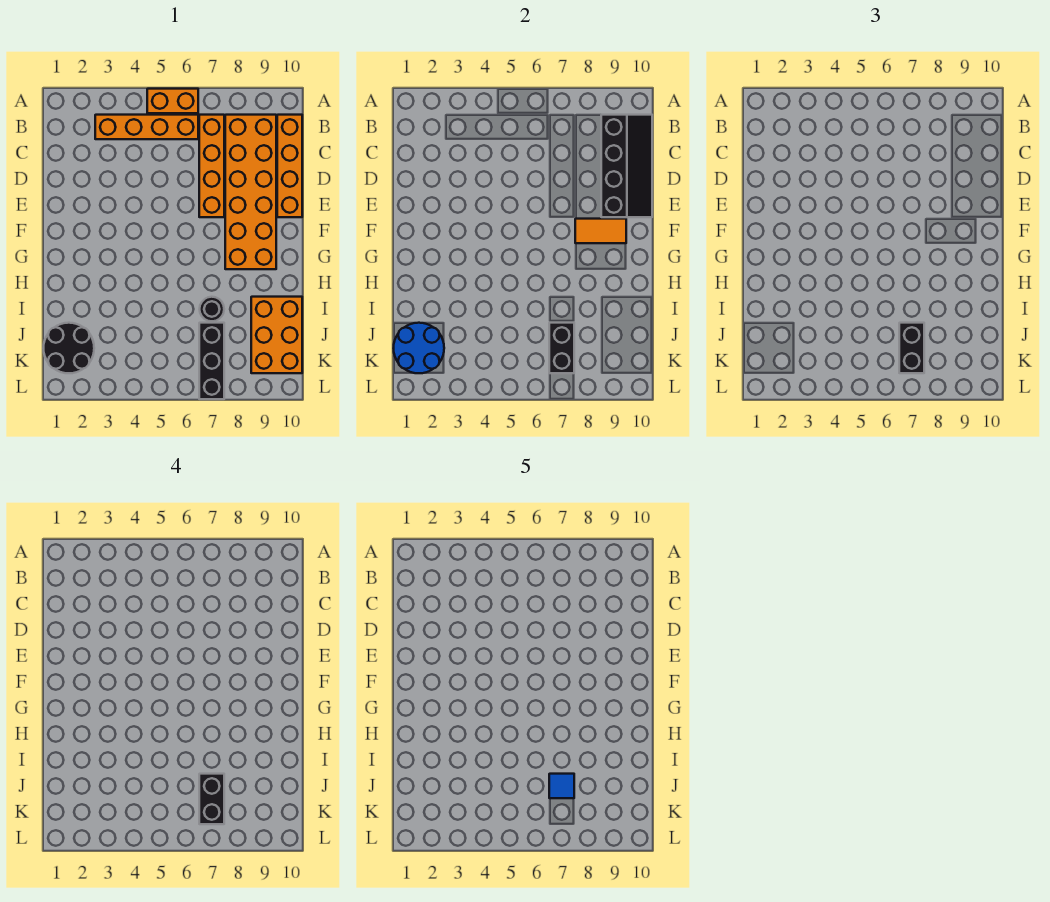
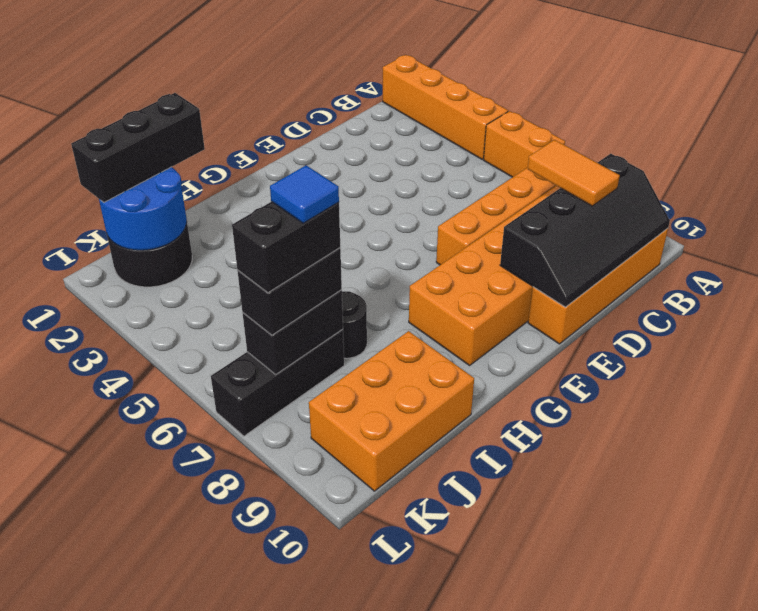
orange 1x4 brick [95,115,198,139] -> orange 1x4 brick moved to [383,55,508,159]
orange 1x2 tile [575,219,626,243] -> orange 1x2 tile moved to [528,140,620,206]
none -> black 1x3 brick [71,93,205,202]

